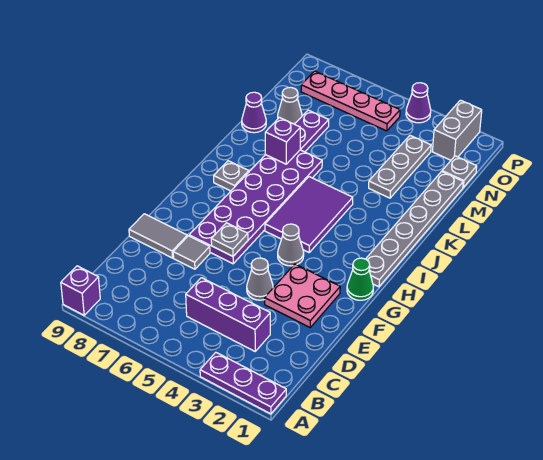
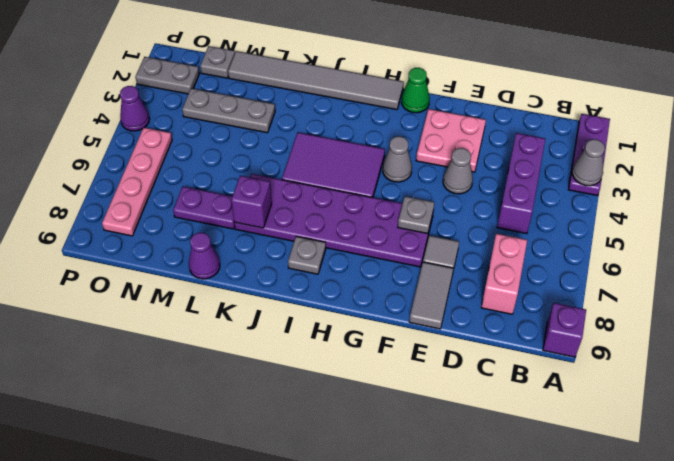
none -> pink 1x2 brick [481,234,527,314]
grey 1x6 plate [366,172,463,287] -> grey 1x6 tile [228,51,404,110]
grey 1x1 cone [278,87,302,124] -> grey 1x1 cone moved to [572,139,605,186]
grey 1x2 brick [432,100,482,160] -> grey 1x2 plate [135,57,199,94]

